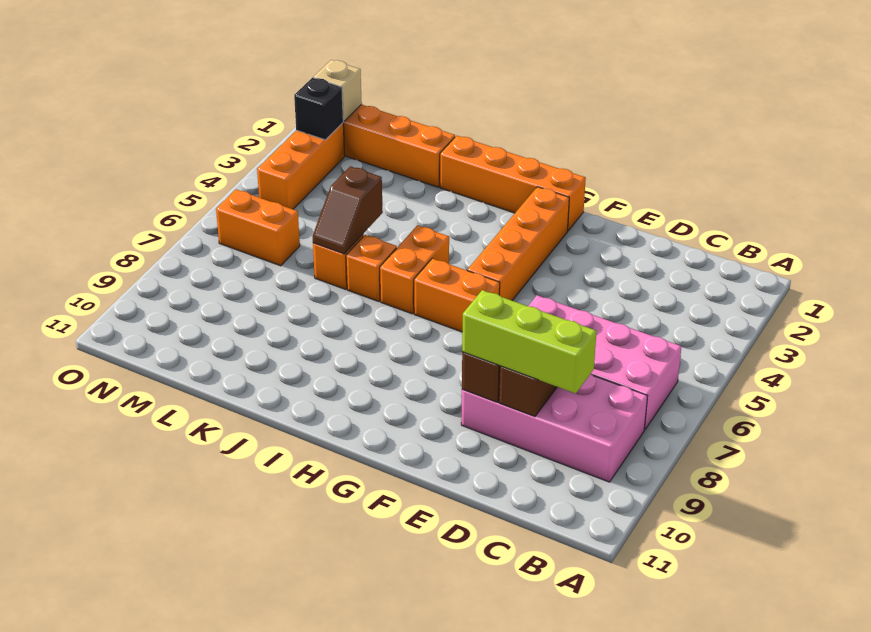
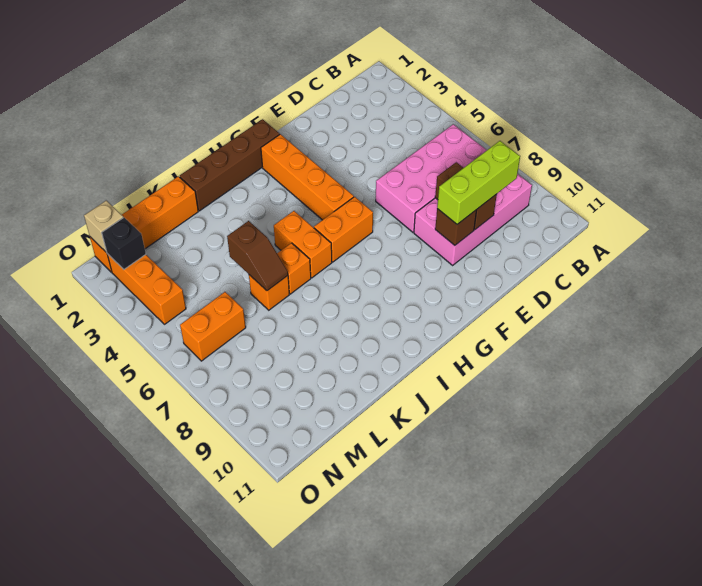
orange 1x4 brick [440,136,586,231] -> brown 1x4 brick [180,119,280,211]

